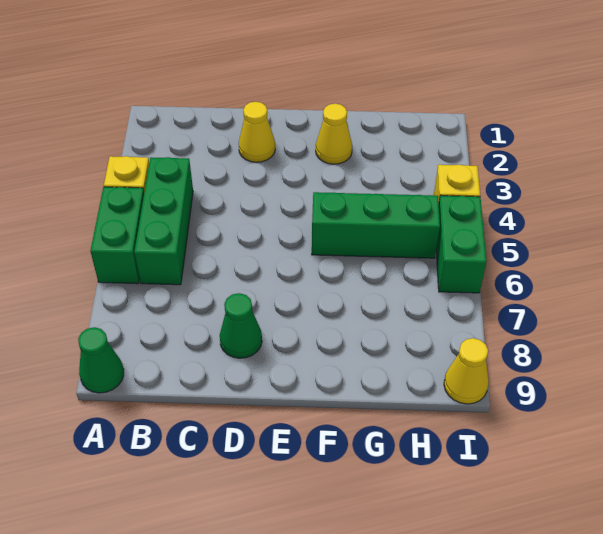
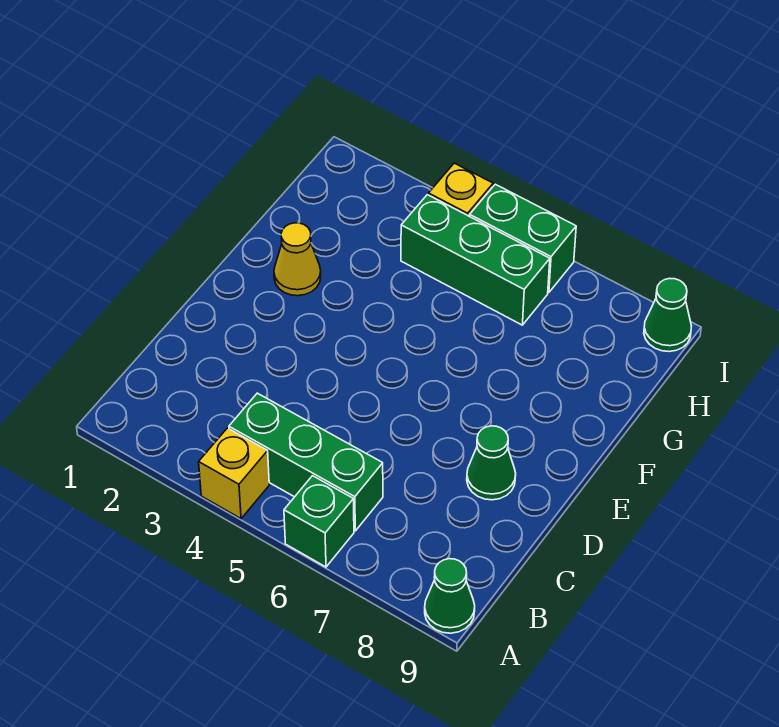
green 1x2 brick [90,187,144,284] -> green 1x1 brick [284,476,354,567]
yellow 1x1 cone [239,102,275,162] -> none
green 1x3 brick [312,192,440,258] -> green 1x3 brick turned to [401,195,550,325]
yellow 1x1 cone [444,338,489,404] -> green 1x1 cone [644,278,691,352]

